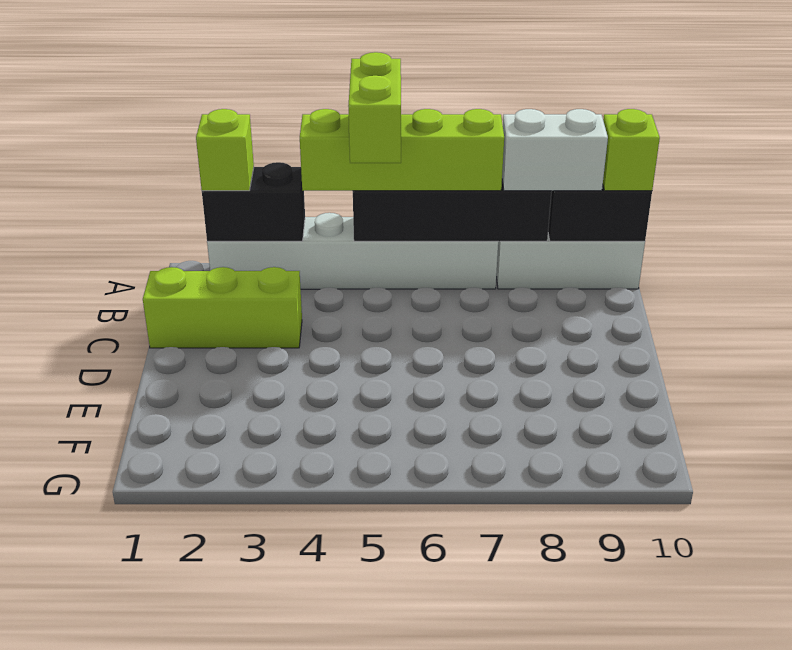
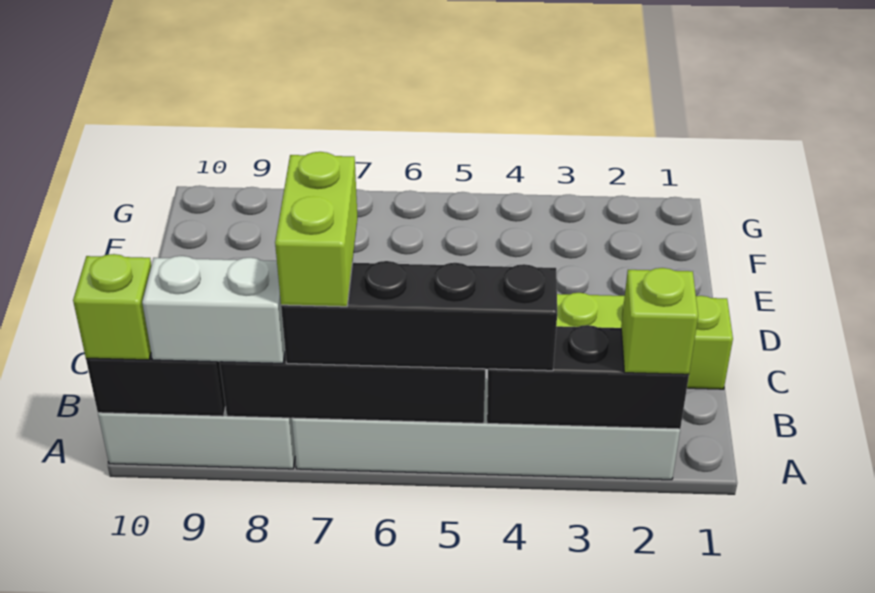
black 1x2 brick [202,162,305,241] -> black 1x3 brick [487,325,689,429]
lime 1x4 brick [300,109,504,191] -> black 1x4 brick [281,261,557,371]
lime 1x2 brick [348,52,401,163] -> lime 1x2 brick moved to [275,152,357,307]

